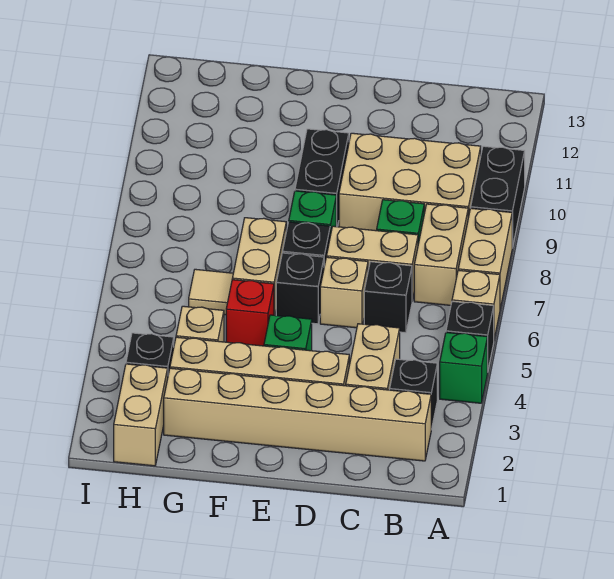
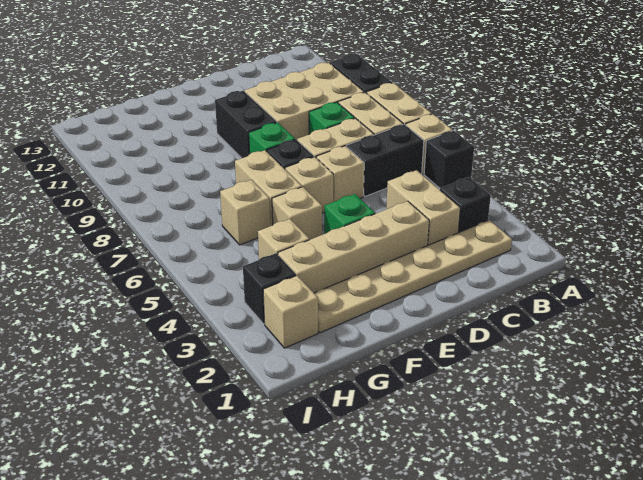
green 1x1 brick [440,333,487,403] -> none
tan 1x6 brick [164,368,431,461] -> tan 1x6 plate [314,220,512,333]
black 1x1 brick [364,262,412,333] -> black 1x2 brick [347,124,424,196]
black 1x1 brick [276,253,324,324] -> tan 1x1 brick [285,157,334,213]
red 1x1 brick [226,280,274,346] -> tan 1x1 brick [272,187,322,240]
tan 1x1 tile [189,269,233,315] -> tan 1x1 brick [220,180,270,245]
tan 1x2 brick [114,364,168,466] -> tan 1x1 brick [263,276,318,348]

